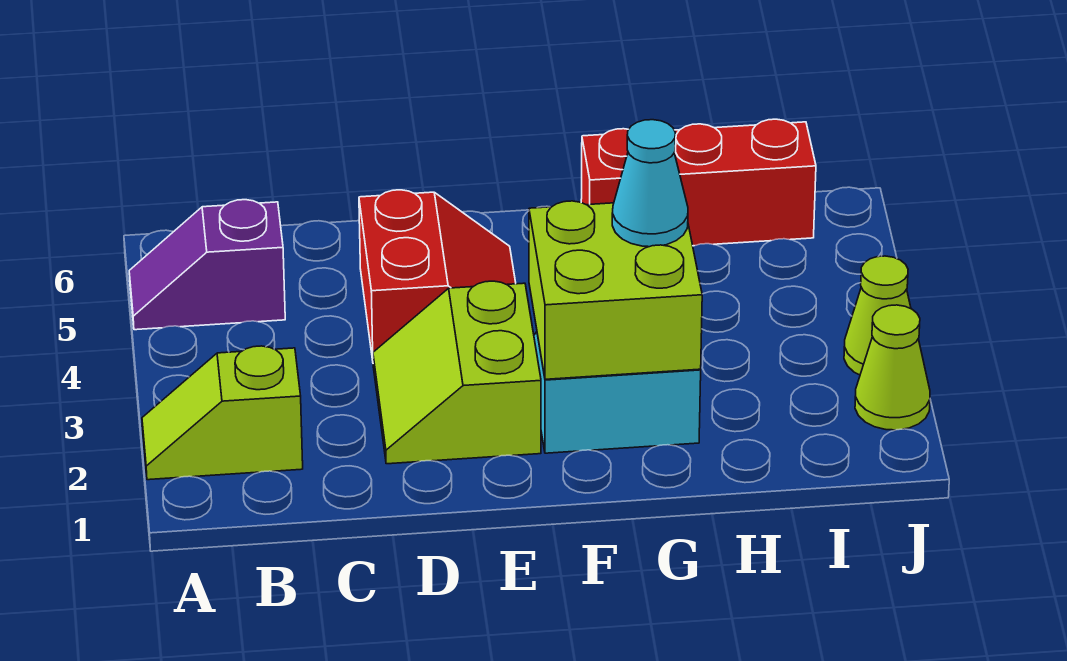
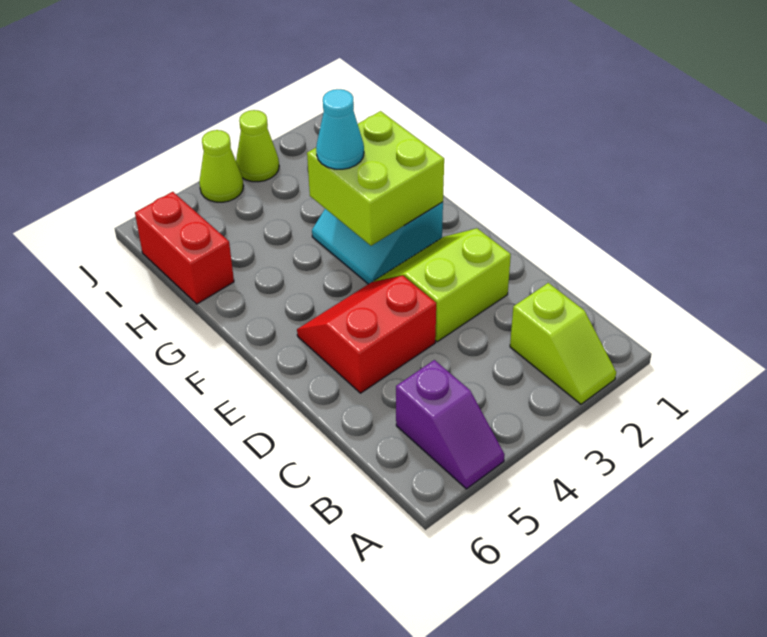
lime 2x2 slope [373,281,541,464] -> lime 2x2 slope turned to [373,228,511,342]
red 1x3 brick [581,119,816,246] -> red 1x2 brick [135,192,234,304]
lime 1x1 cone [855,305,930,430] -> lime 1x1 cone moved to [199,130,243,202]

